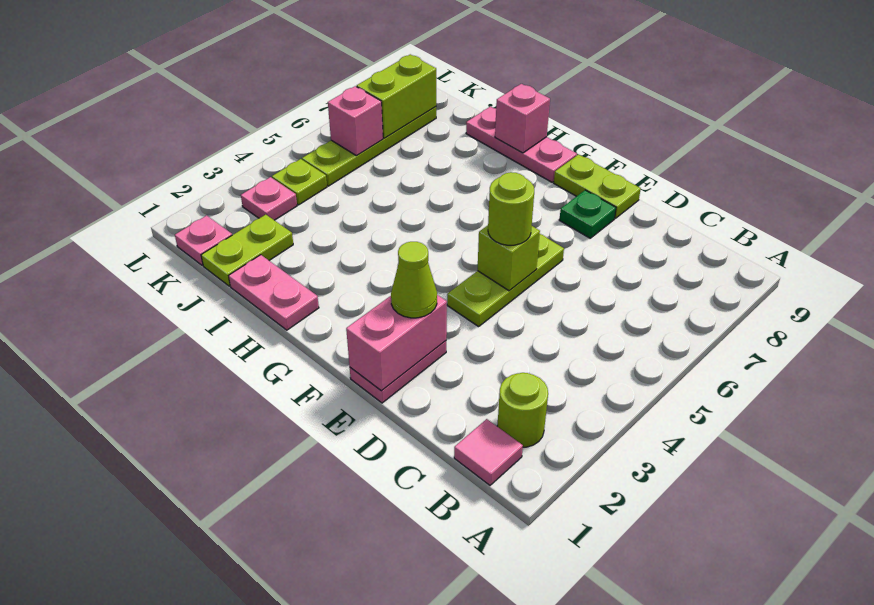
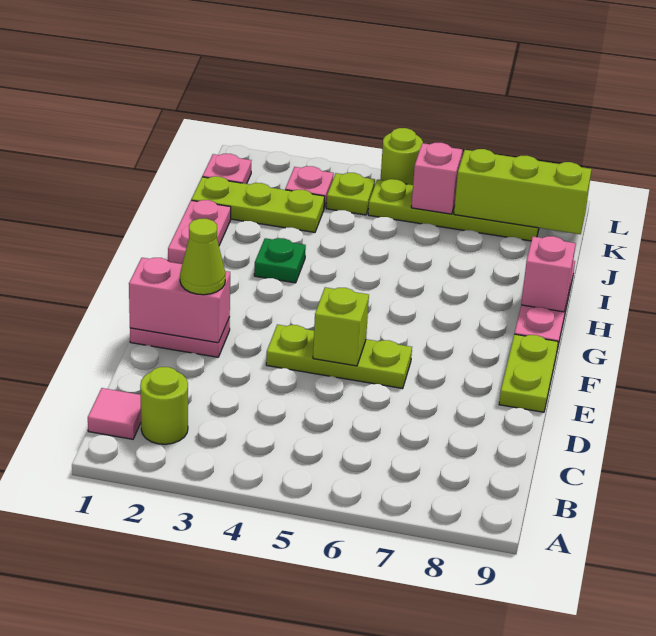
lime 1x1 round brick [488,172,534,245] -> lime 1x1 round brick moved to [380,128,423,185]
green 1x1 plate [559,190,616,238] -> green 1x1 plate moved to [254,238,306,283]
lime 1x2 plate [201,215,293,286] -> lime 1x3 plate [191,176,325,232]
lime 1x2 brick [357,54,436,138] -> lime 1x3 brick [454,149,592,234]

